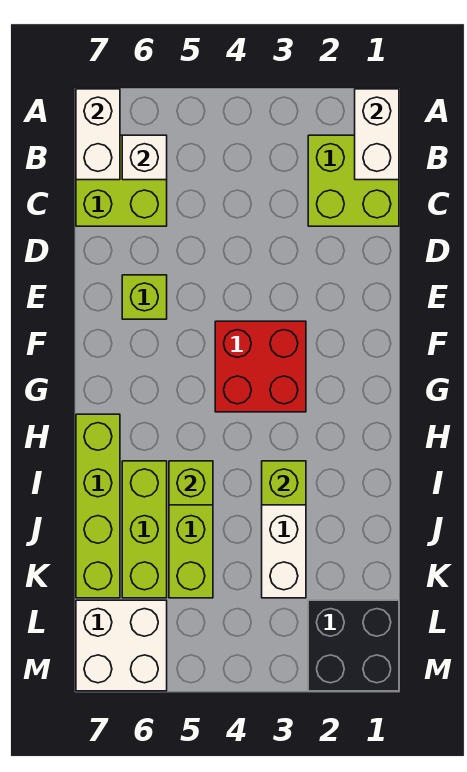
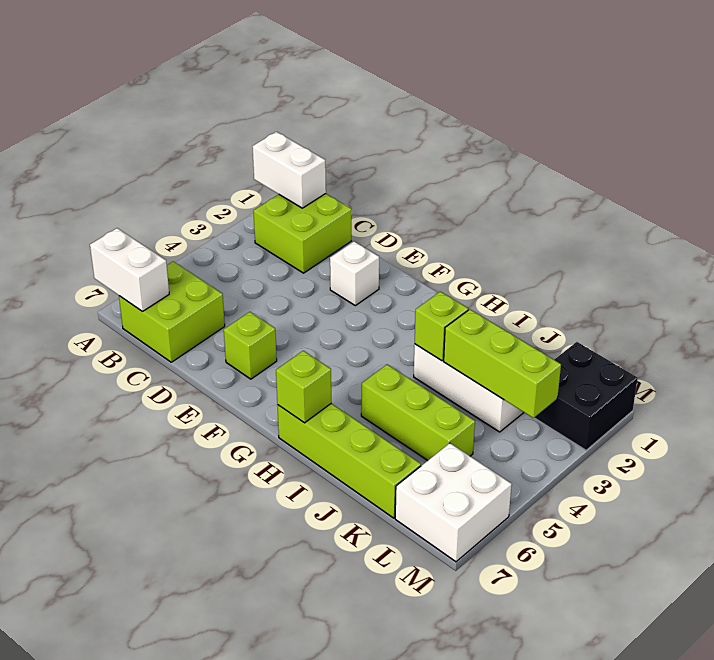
white 1x1 brick [122,135,167,180] -> white 1x1 brick moved to [330,242,379,306]
red 2x2 brick [215,321,306,412] -> none
lime 1x1 brick [169,461,213,505] -> lime 1x1 brick moved to [276,351,331,423]
lime 1x3 brick [122,461,167,598] -> lime 1x3 brick moved to [444,309,561,418]

